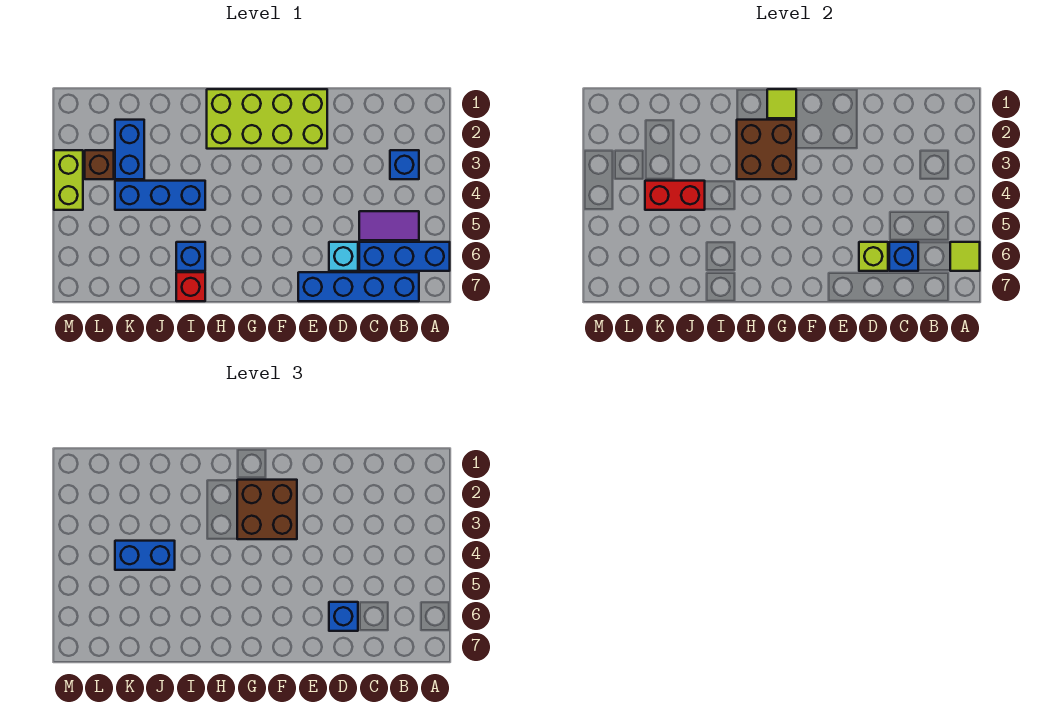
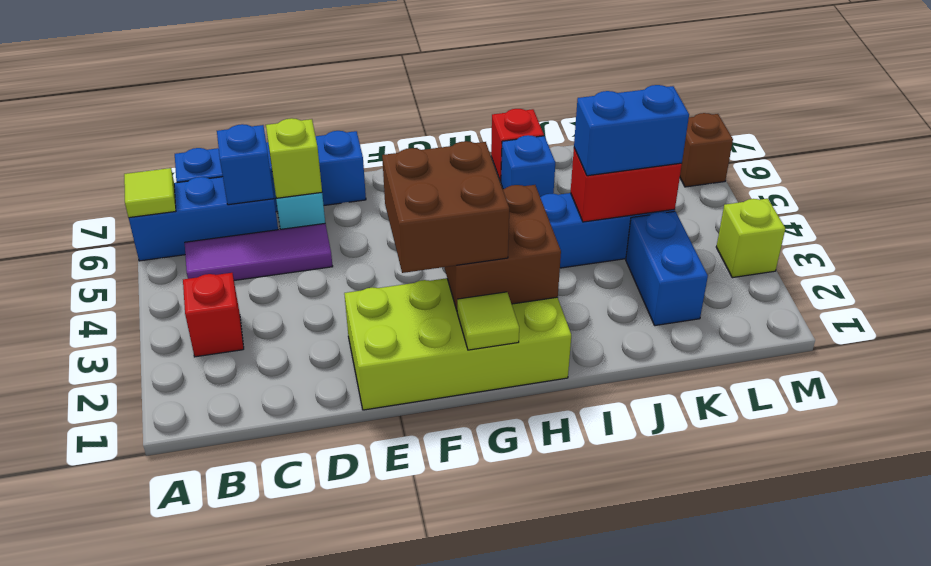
blue 1x1 brick [390,150,419,179] -> red 1x1 brick [183,273,244,357]
purple 1x2 tile [359,211,419,240] -> purple 1x3 tile [185,223,333,280]
blue 1x1 brick [329,602,358,631] -> none
brown 1x1 brick [85,150,114,179] -> brown 1x1 brick moved to [680,113,733,187]
lime 1x2 brick [54,150,83,210] -> lime 1x1 brick [716,199,785,278]

